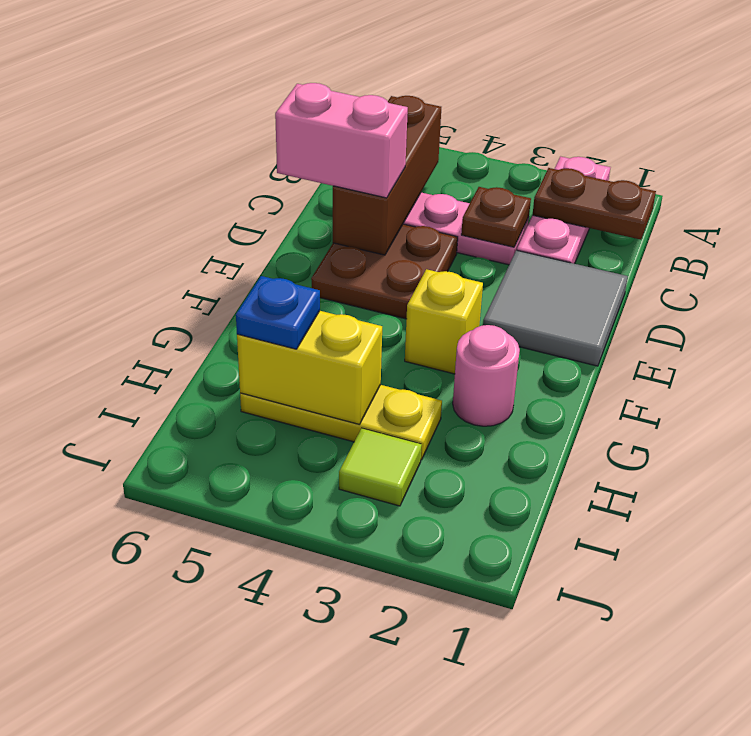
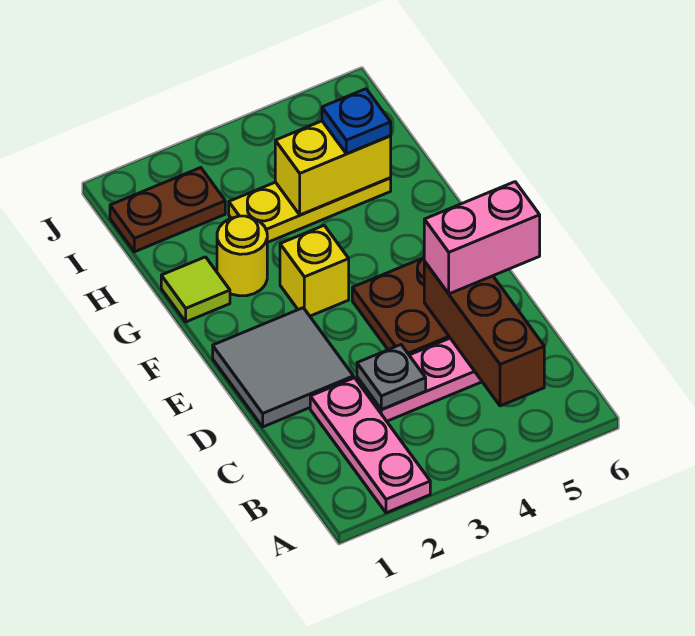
brown 1x2 plate [533,168,656,240] -> brown 1x2 plate moved to [110,168,225,252]
brown 1x1 plate [461,187,531,247] -> grey 1x1 plate [357,345,426,409]
pink 1x1 round brick [453,325,520,426] -> yellow 1x1 round brick [217,216,267,296]
lime 1x1 tile [339,428,422,506] -> lime 1x1 tile moved to [161,257,230,322]

